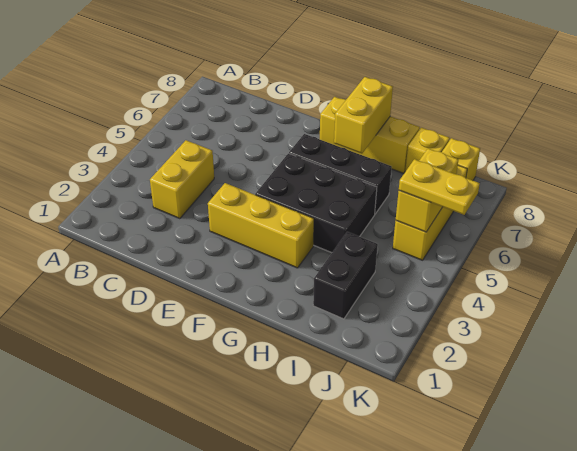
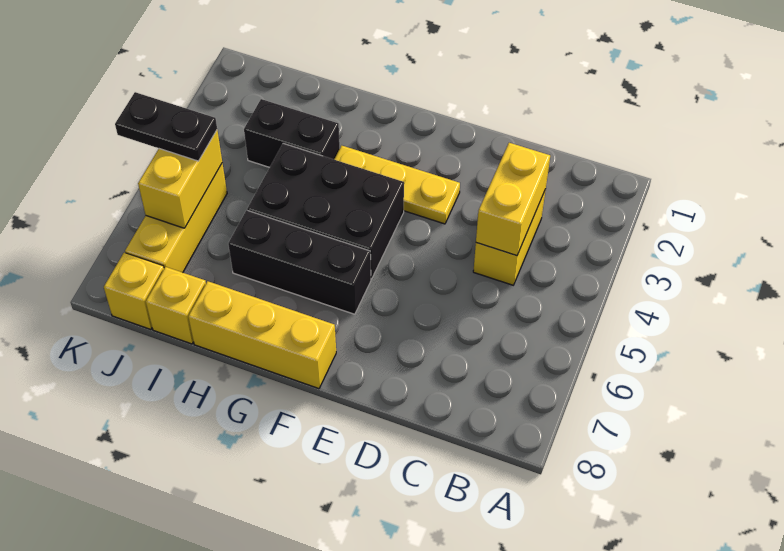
yellow 1x3 brick [208,183,314,268] -> yellow 1x3 plate [334,146,460,224]
yellow 1x2 brick [334,77,393,154] -> yellow 1x2 brick moved to [476,143,550,256]
black 1x2 brick [313,232,378,319] -> black 1x2 brick turned to [244,99,340,167]
yellow 1x2 plate [399,159,480,215] -> black 1x2 plate [115,92,217,161]

